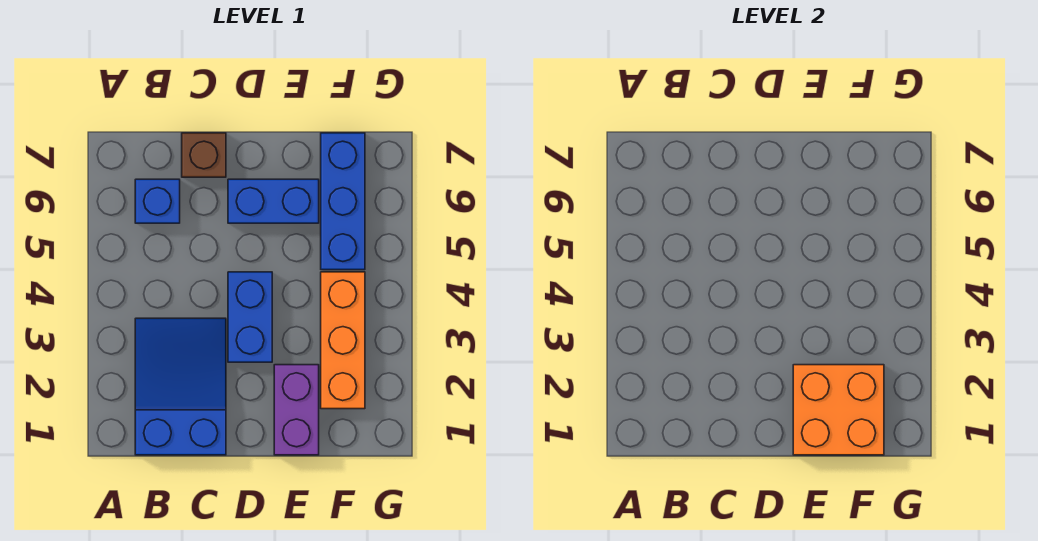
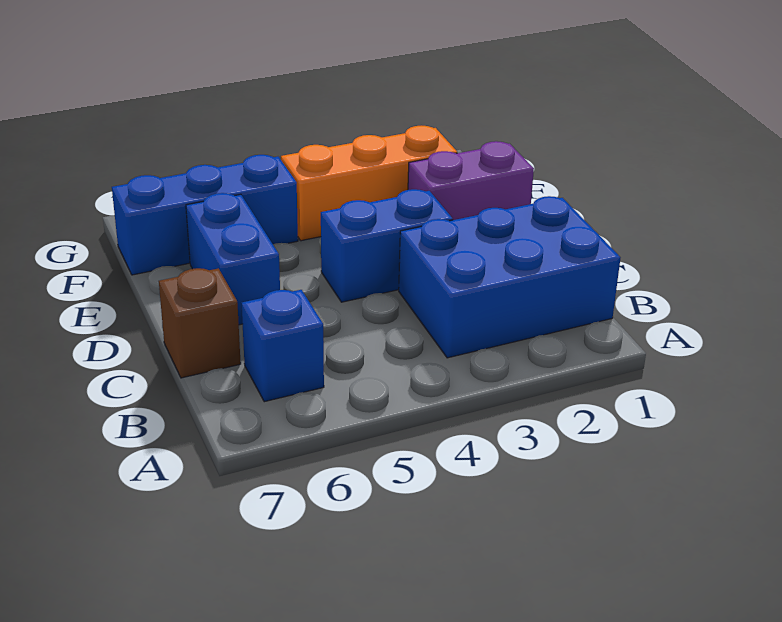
blue 2x3 slope [135,318,226,455] -> blue 2x3 brick [399,196,621,358]
orange 2x2 brick [793,365,884,455] -> none

